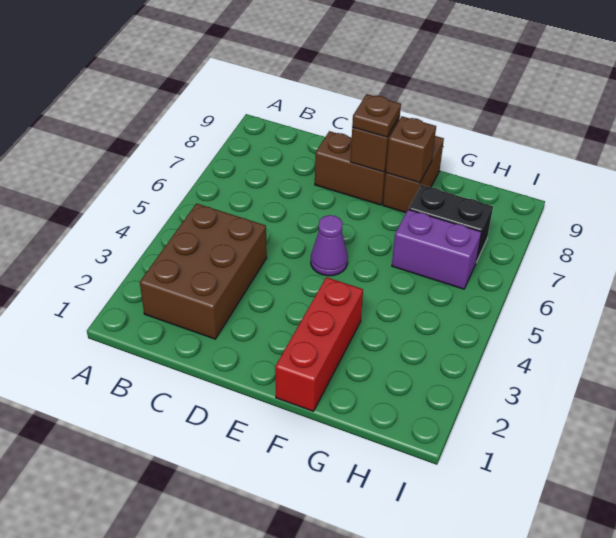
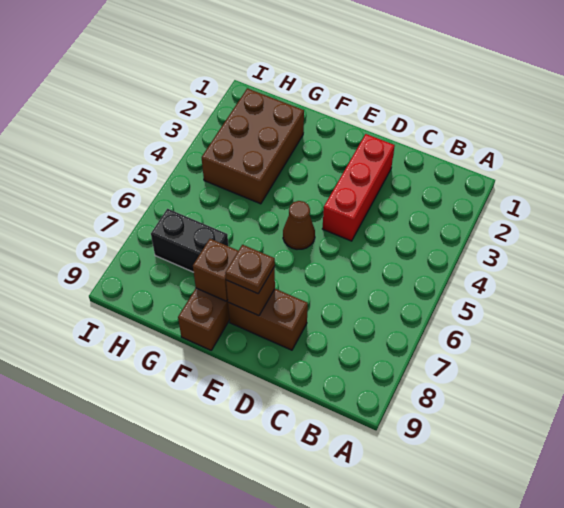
brown 2x3 brick [140,203,267,339] -> brown 2x3 brick moved to [202,88,304,204]
purple 1x1 cone [311,215,348,276] -> brown 1x1 cone [283,201,315,249]
red 1x3 brick [275,277,363,411] -> red 1x3 brick moved to [322,134,395,241]
purple 1x2 brick [392,209,481,289] -> none

